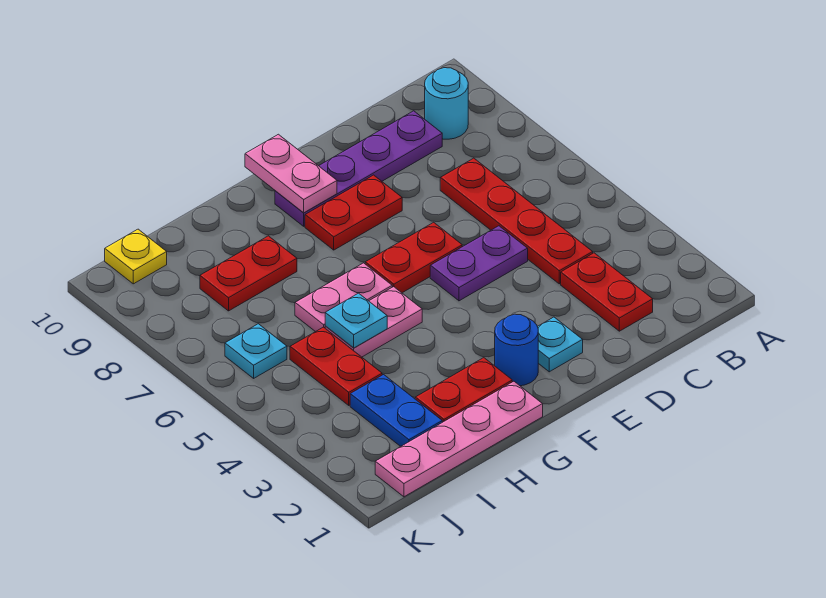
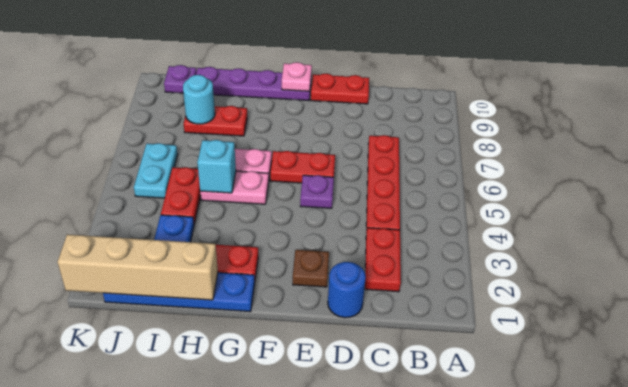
cyan 1x1 round brick [425,68,468,139] -> cyan 1x1 round brick moved to [183,75,215,124]
purple 1x4 plate [275,111,442,226] -> purple 1x4 plate moved to [196,67,311,101]
purple 1x2 plate [430,226,528,301] -> purple 1x1 plate [300,175,334,208]
cyan 1x1 plate [537,317,583,372] -> brown 1x1 plate [293,250,329,287]
red 1x2 plate [305,175,402,250] -> red 1x2 plate moved to [311,73,369,104]
blue 1x1 round brick [495,314,538,386] -> blue 1x1 round brick moved to [328,262,366,318]
pink 1x2 plate [245,134,337,213] -> pink 1x1 plate [282,62,312,91]
pink 1x4 plate [375,381,543,497] -> blue 1x4 plate [103,273,255,312]
none -> tan 1x4 brick [58,234,218,300]
cyan 1x1 plate [325,293,387,348] -> cyan 1x1 brick [197,140,236,193]
cyan 1x1 plate [225,324,287,378] -> cyan 1x2 plate [134,143,178,198]
yellow 1x1 plate [105,229,167,284] -> purple 1x1 plate [164,65,197,93]

